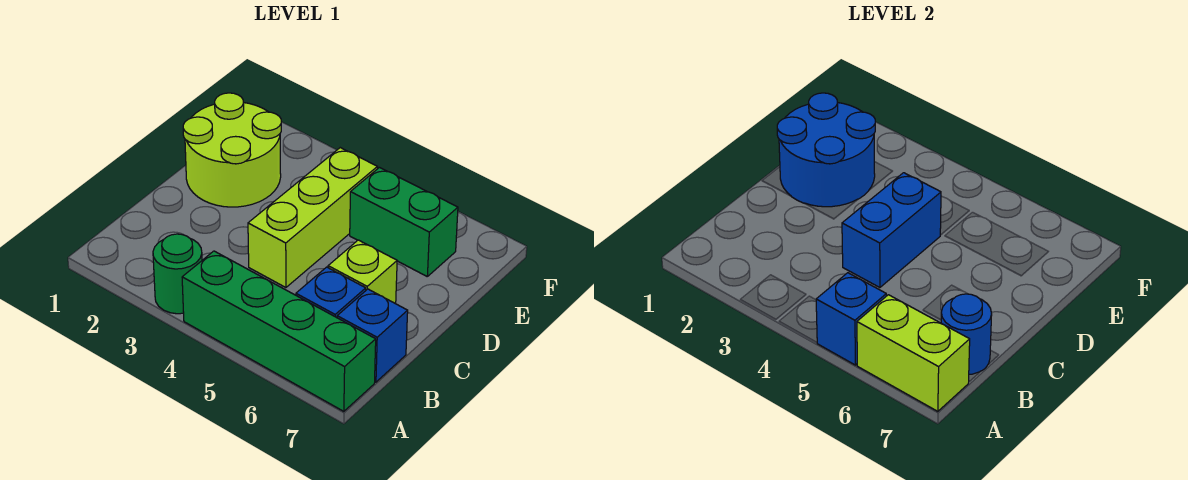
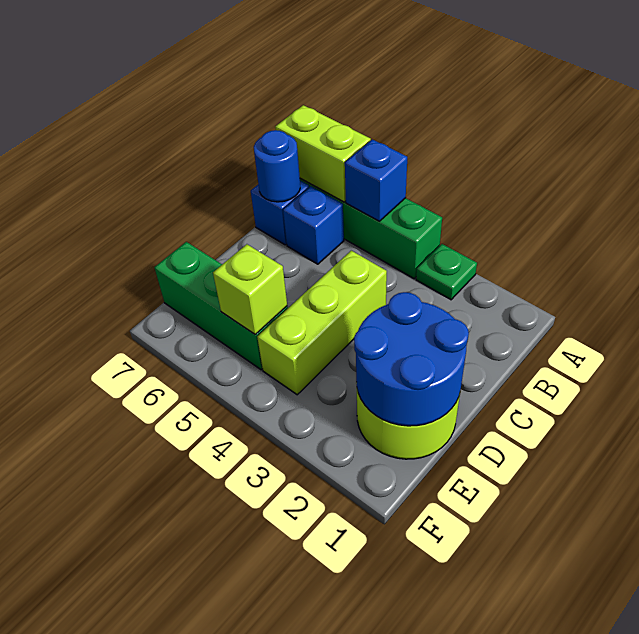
green 1x1 round brick [153,234,202,314] -> green 1x1 plate [416,244,477,300]
blue 1x2 brick [842,173,941,288] -> none
lime 1x1 brick [328,240,397,304] -> lime 1x1 brick moved to [213,244,287,335]
green 1x2 brick [350,168,458,276] -> green 1x3 brick [154,242,288,370]

